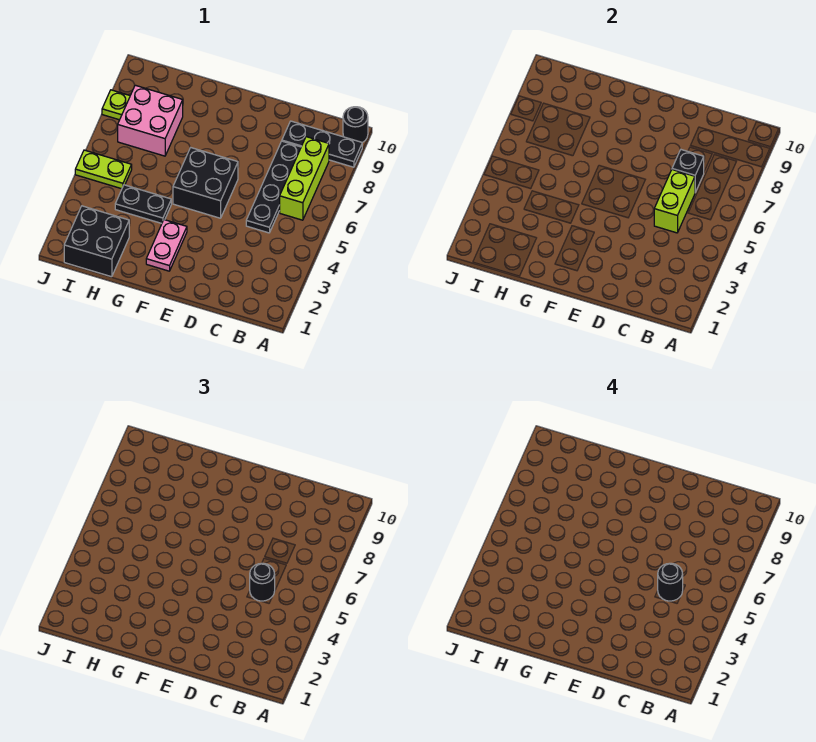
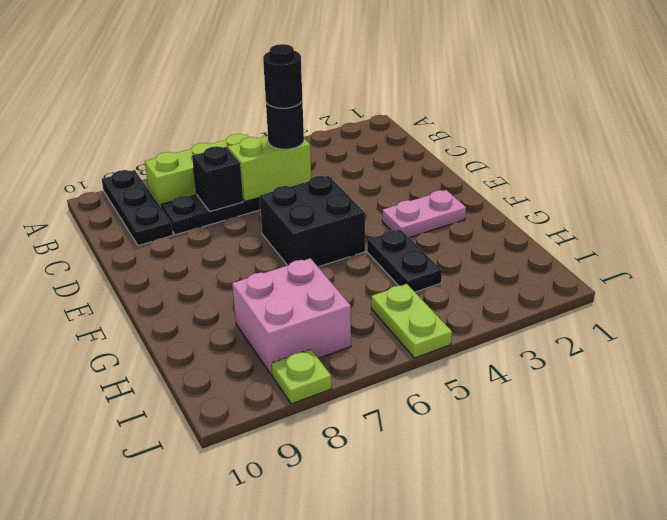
black 1x1 round brick [343,107,368,143] -> none
black 2x2 brick [64,206,129,277] -> none

